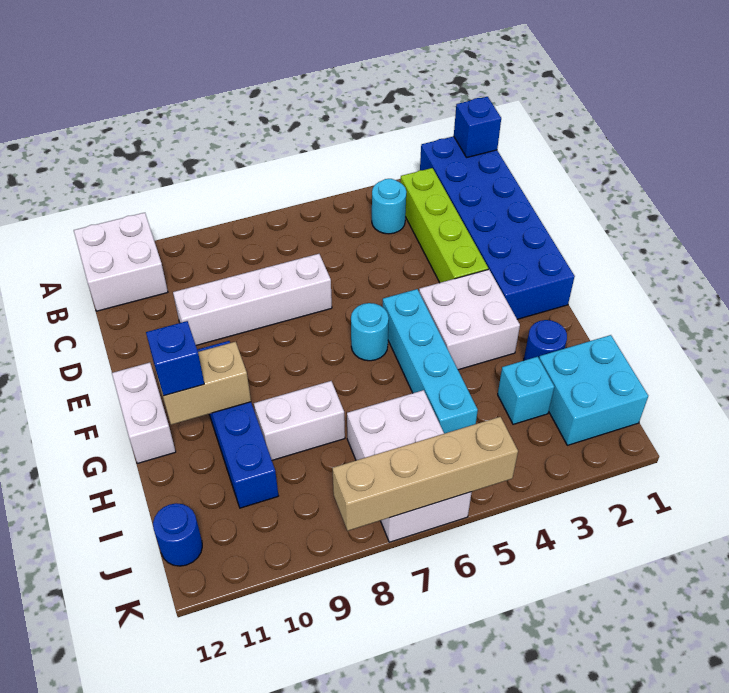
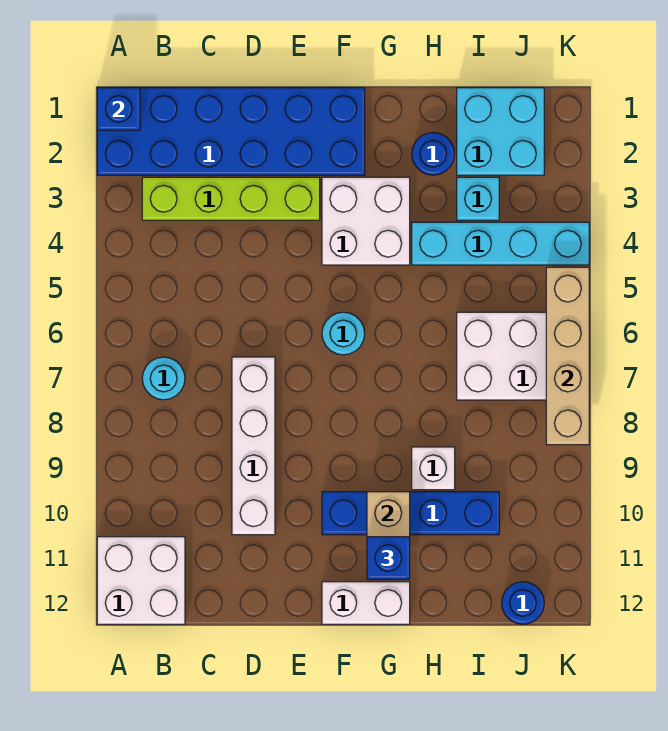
cyan 1x1 round brick [372,179,406,234] -> cyan 1x1 round brick moved to [142,357,185,400]
cyan 1x4 brick [383,289,478,434] -> cyan 1x4 brick moved to [412,222,589,265]
white 1x2 brick [254,381,345,460] -> white 1x1 brick [412,447,455,490]

